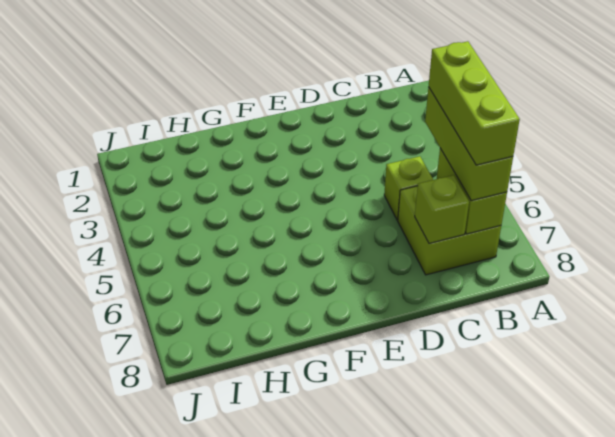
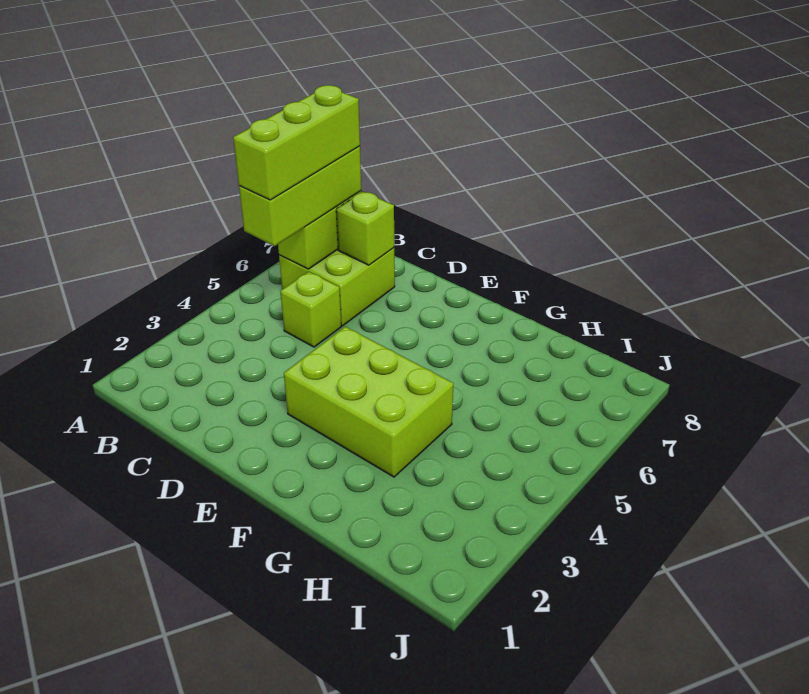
none -> lime 2x3 brick [284,327,453,477]

